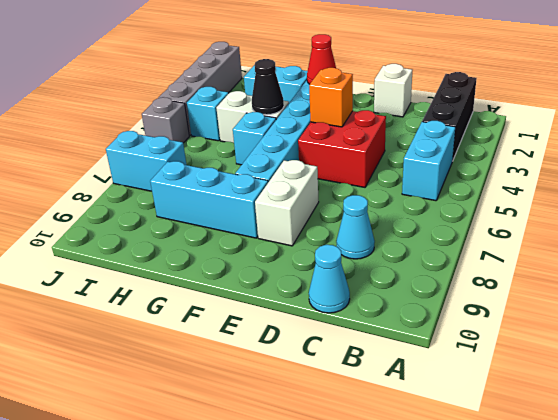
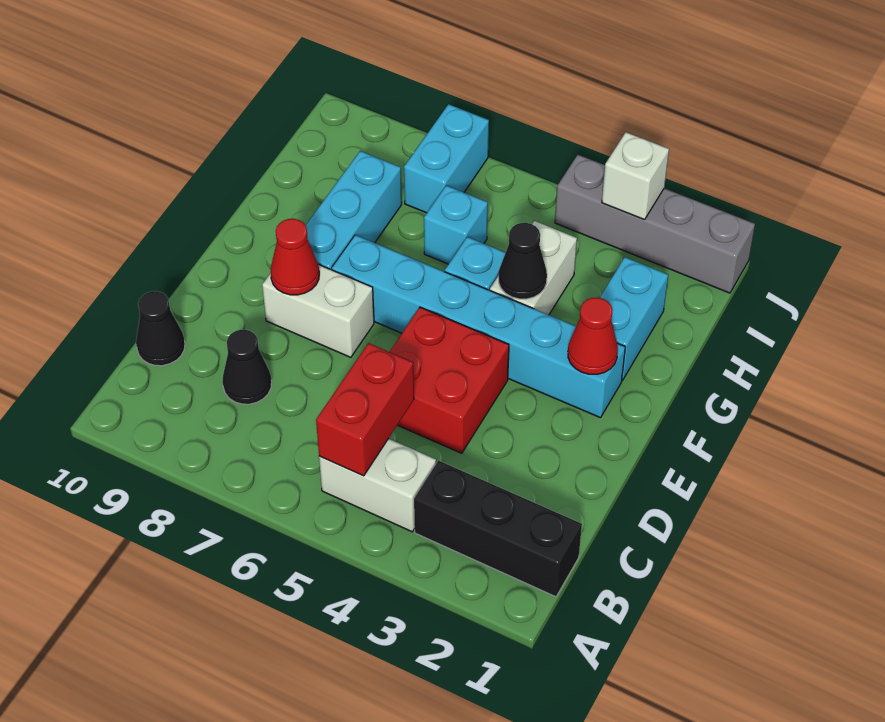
cyan 1x2 brick [402,121,455,201] -> white 1x2 brick [319,439,436,532]
none -> red 1x2 brick [316,343,414,476]
cyan 1x1 cone [336,195,375,259] -> black 1x1 cone [222,330,272,404]
cyan 1x1 cone [309,245,350,313] -> black 1x1 cone [136,291,185,366]
white 1x1 brick [374,64,412,117] -> white 1x1 brick moved to [602,132,669,220]
orange 1x1 brick [309,68,353,127] -> none
none -> red 1x1 cone [271,219,319,295]
cyan 1x1 brick [187,87,229,141] -> cyan 1x1 brick moved to [424,185,488,264]
grey 1x1 brick [142,97,189,143] -> none

